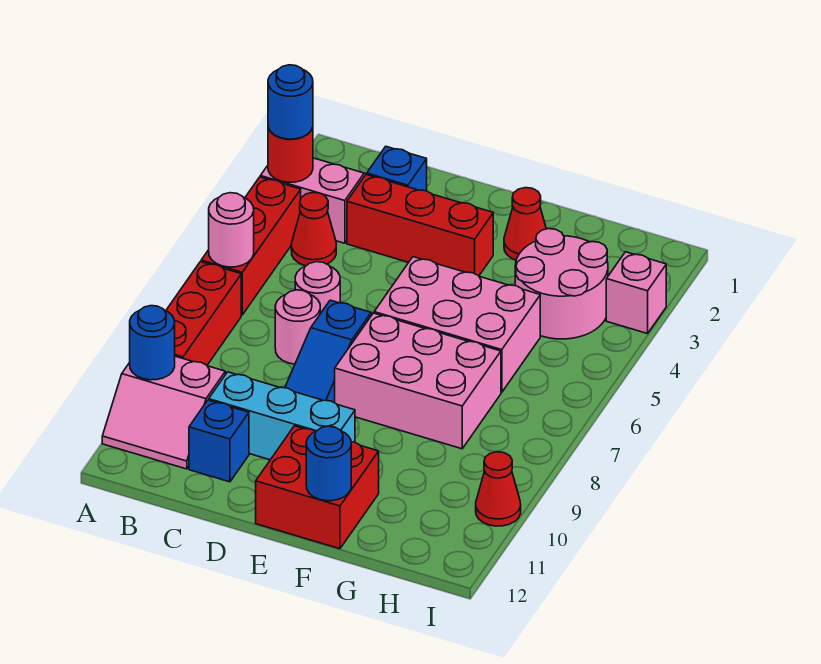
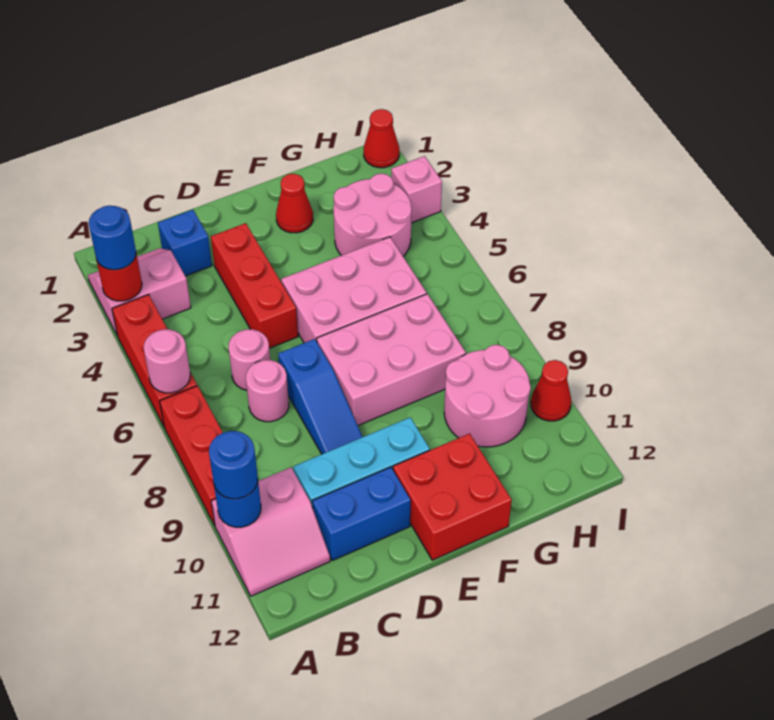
red 1x1 cone [291,192,336,266] -> red 1x1 cone moved to [364,109,399,168]
red 1x3 brick [347,175,493,276] -> red 1x3 brick turned to [211,223,298,348]
blue 1x1 brick [189,400,249,482] -> blue 1x2 brick [312,467,410,560]
blue 1x1 round brick [306,426,351,501] -> blue 1x1 round brick moved to [209,431,258,499]
none -> pink 2x2 round brick [444,345,531,447]

